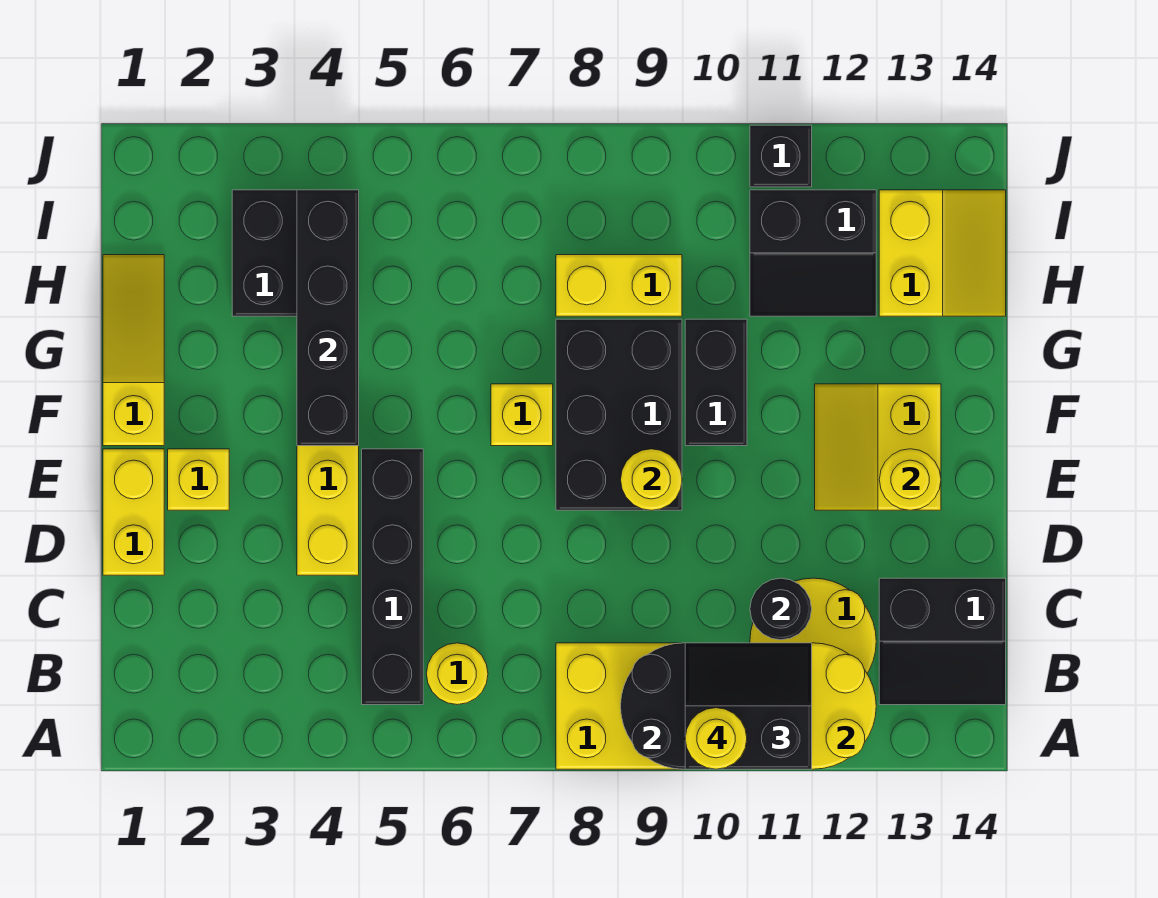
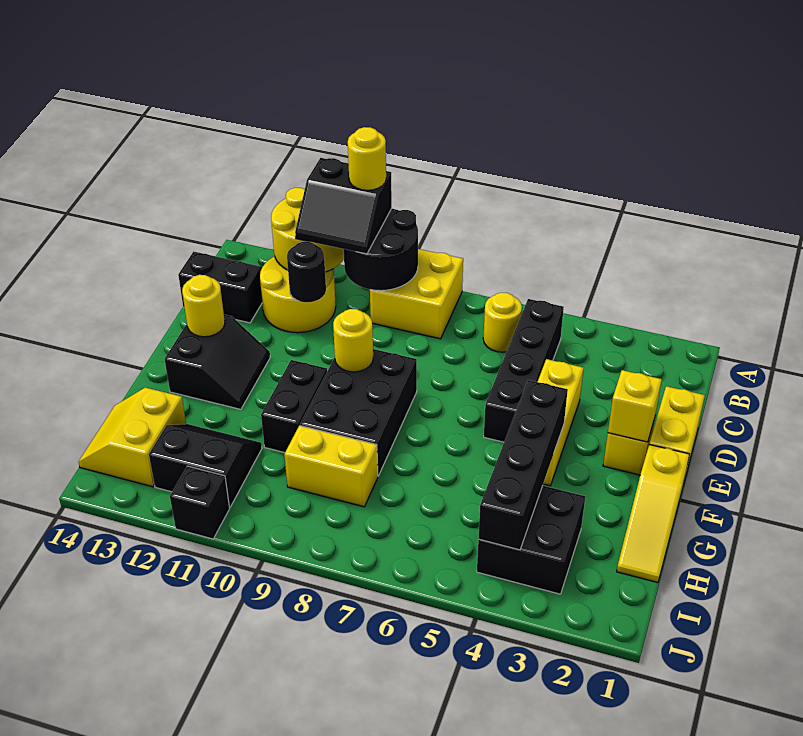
yellow 2x2 slope [815,384,941,510] -> black 2x2 slope [165,315,270,409]
yellow 1x1 brick [491,384,553,446] -> yellow 1x1 brick moved to [608,370,662,442]

